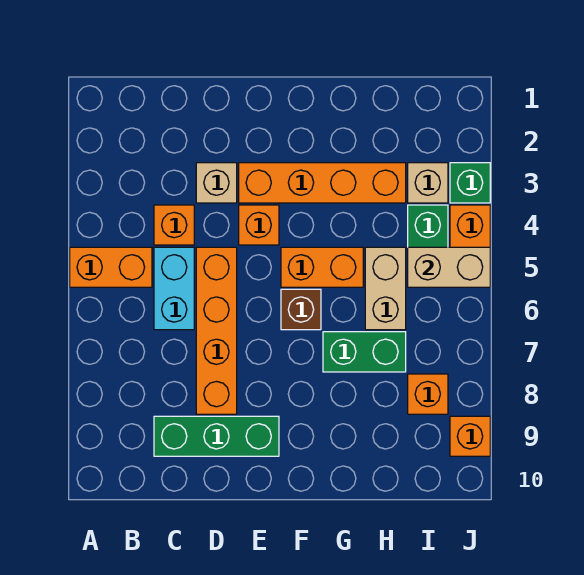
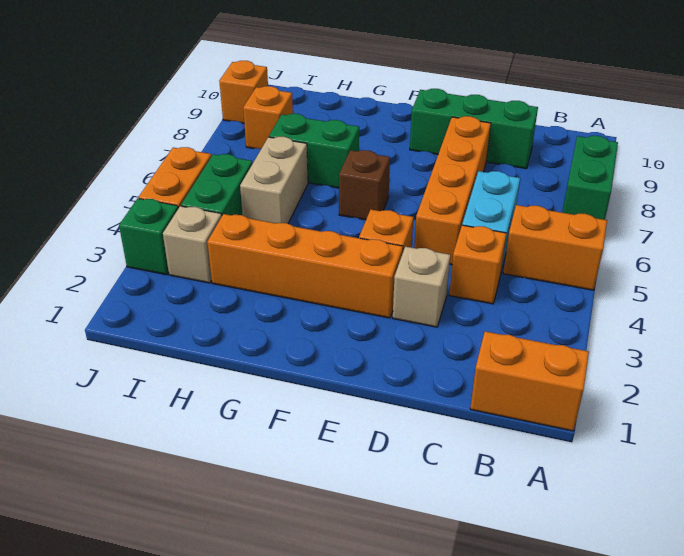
none -> green 1x2 brick [563,136,618,220]
orange 1x2 brick [281,247,363,287] -> orange 1x2 brick moved to [470,331,589,431]
tan 1x2 brick [408,247,490,287] -> none

